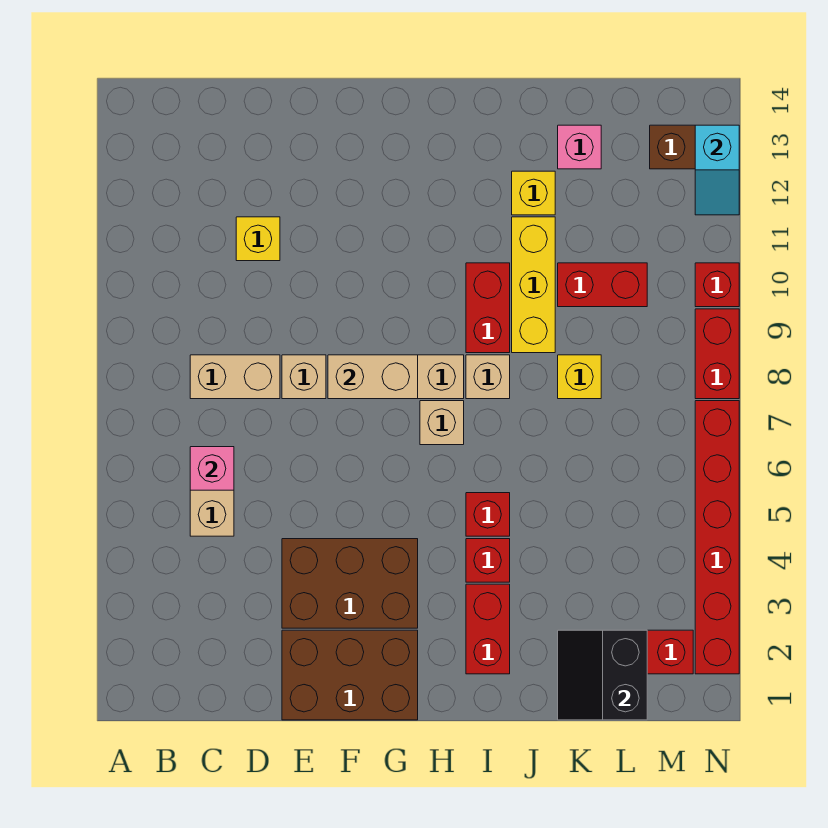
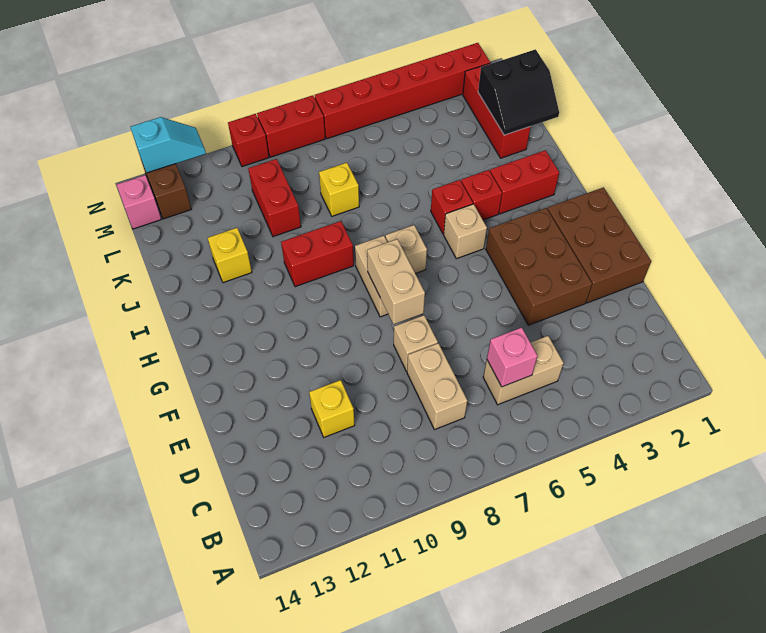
tan 1x1 brick [466,355,510,399] -> tan 1x1 brick moved to [444,204,487,259]
yellow 1x3 brick [512,217,555,353] -> none
pink 1x1 brick [558,125,601,169] -> pink 1x1 brick moved to [117,175,161,229]

